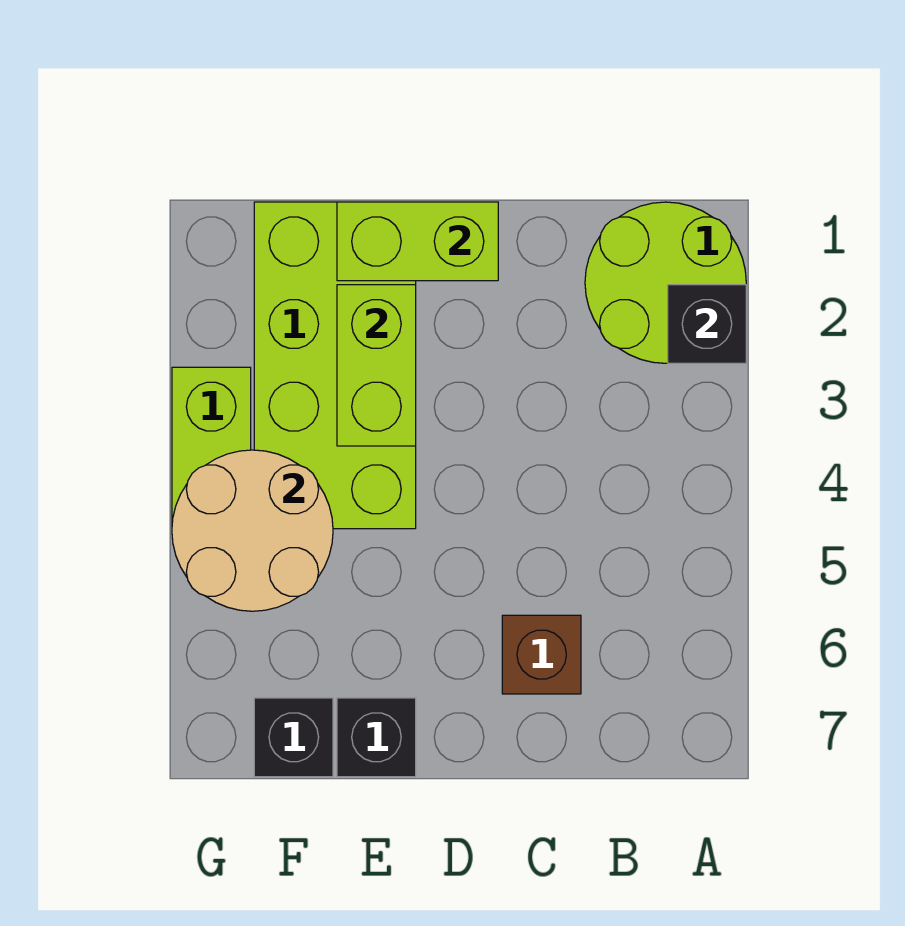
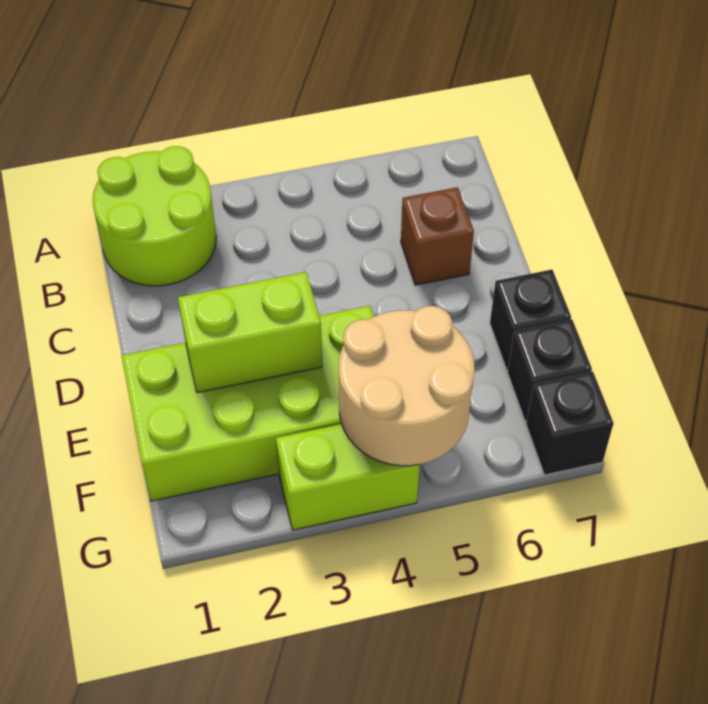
black 1x1 brick [668,285,746,363] -> black 1x1 brick moved to [526,371,613,475]
lime 1x2 brick [337,202,498,281] -> none

